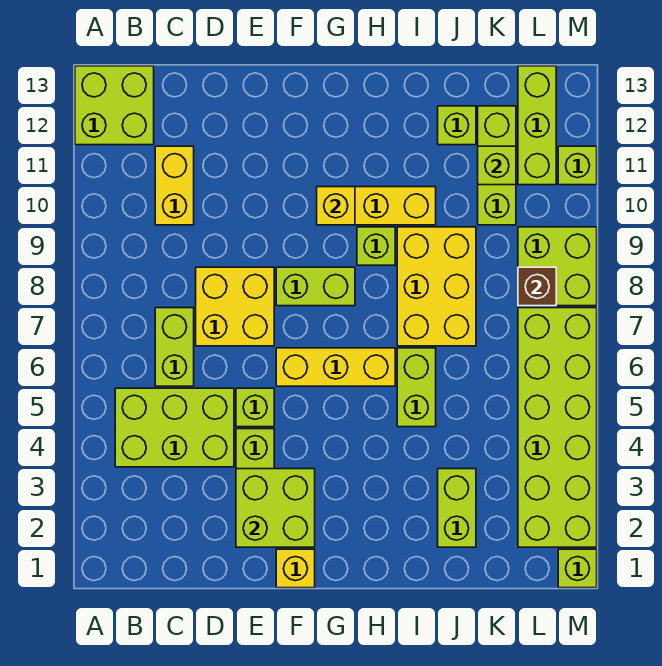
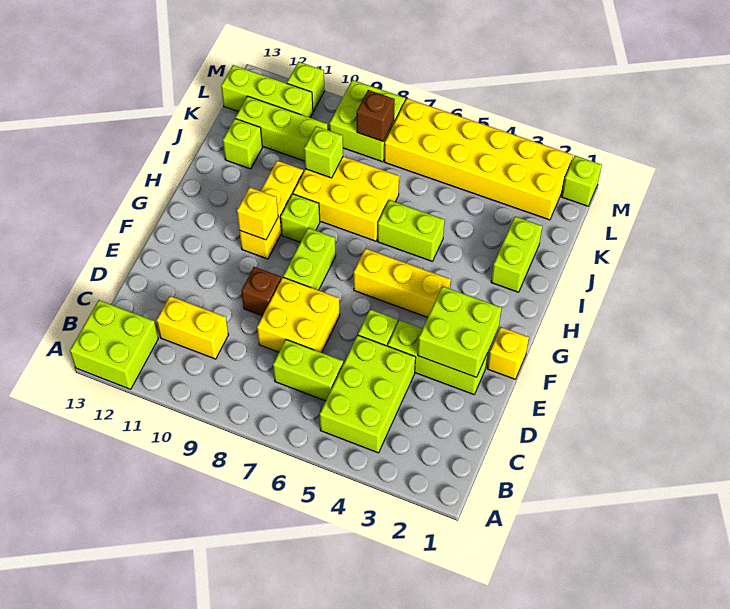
none -> brown 1x1 brick [241,267,281,316]
yellow 1x3 brick [276,348,395,386] -> yellow 1x3 brick turned to [354,248,451,317]
lime 1x2 brick [438,469,476,547] -> lime 1x2 brick turned to [491,216,542,292]
lime 1x1 brick [478,146,516,185] -> lime 1x1 brick moved to [304,126,343,178]
lime 2x6 brick [518,308,597,547] -> yellow 2x6 brick [384,99,573,220]

